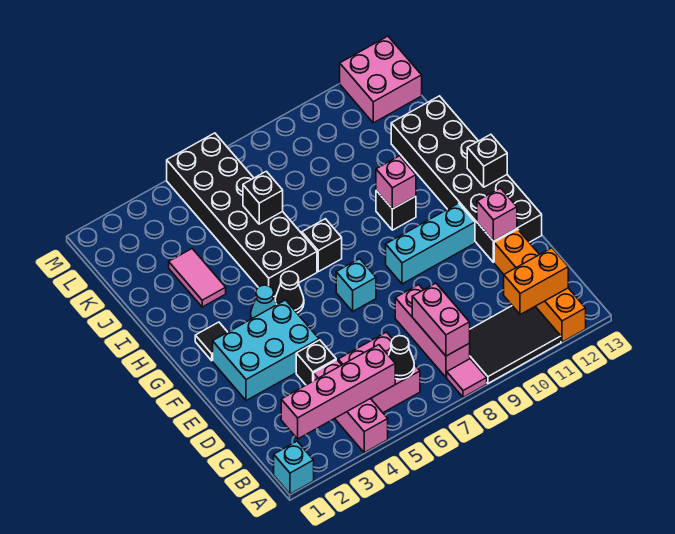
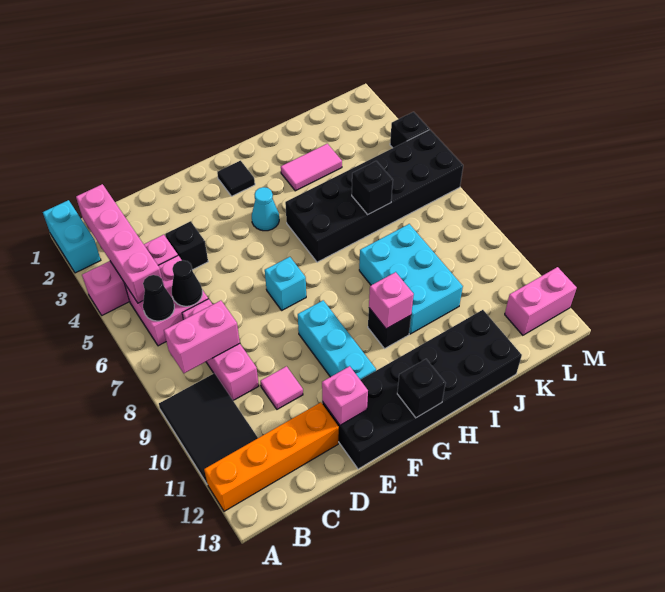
cyan 1x1 brick [274,441,314,494] -> cyan 1x2 brick [43,200,101,273]
pink 1x1 tile [447,359,487,397] -> pink 1x1 tile moved to [260,366,303,409]
pink 1x3 brick [395,285,470,377] -> pink 1x3 brick turned to [182,299,259,400]
orange 1x2 brick [504,248,568,315] -> none
cyan 2x3 brick [213,300,319,401] -> cyan 2x3 brick moved to [359,224,463,334]
black 1x1 cone [275,271,304,313] -> black 1x1 cone moved to [172,260,202,306]
black 1x1 brick [302,219,342,272] -> black 1x1 brick moved to [390,112,429,148]
pink 2x2 brick [340,36,422,123] -> pink 1x2 brick [505,267,577,335]

